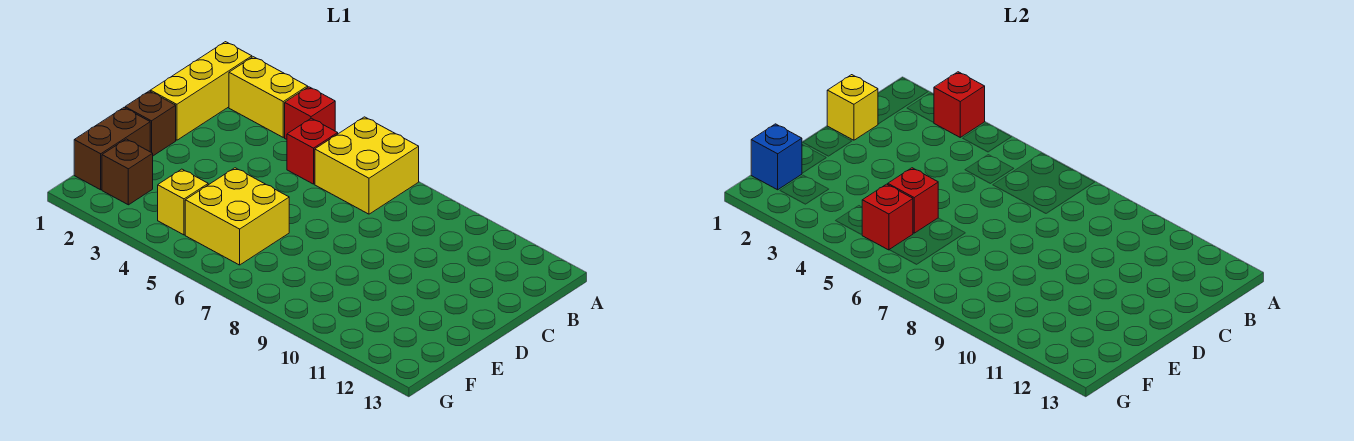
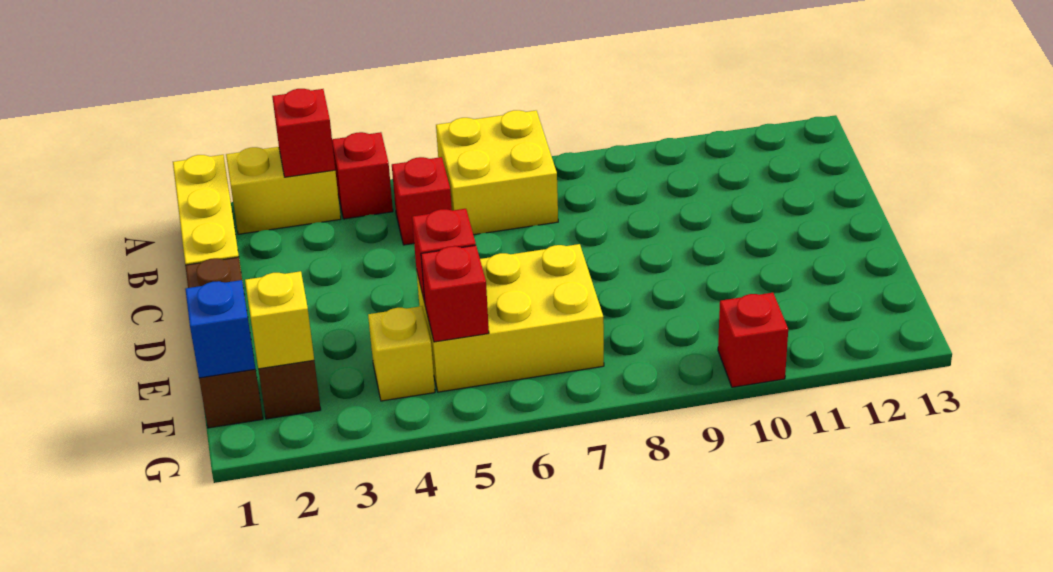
yellow 1x1 brick [827,75,878,140] -> yellow 1x1 brick moved to [245,271,314,369]
yellow 2x2 brick [185,168,289,265] -> yellow 2x3 brick [417,244,604,392]
none -> red 1x1 brick [718,293,788,387]

